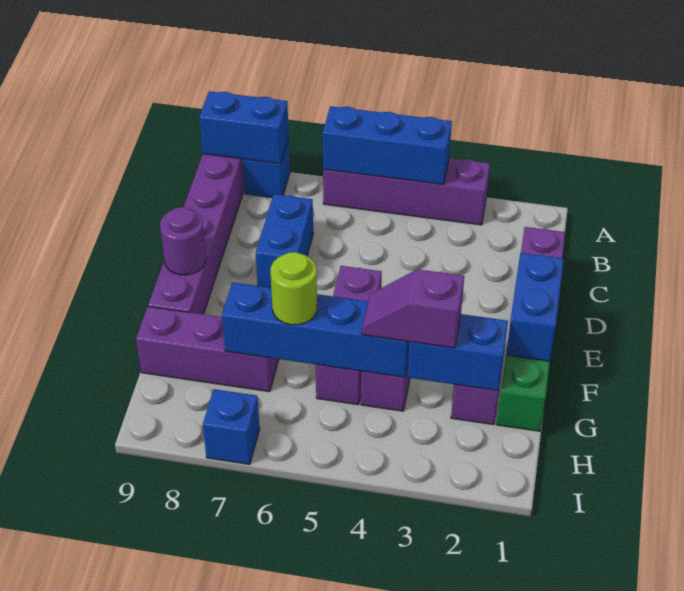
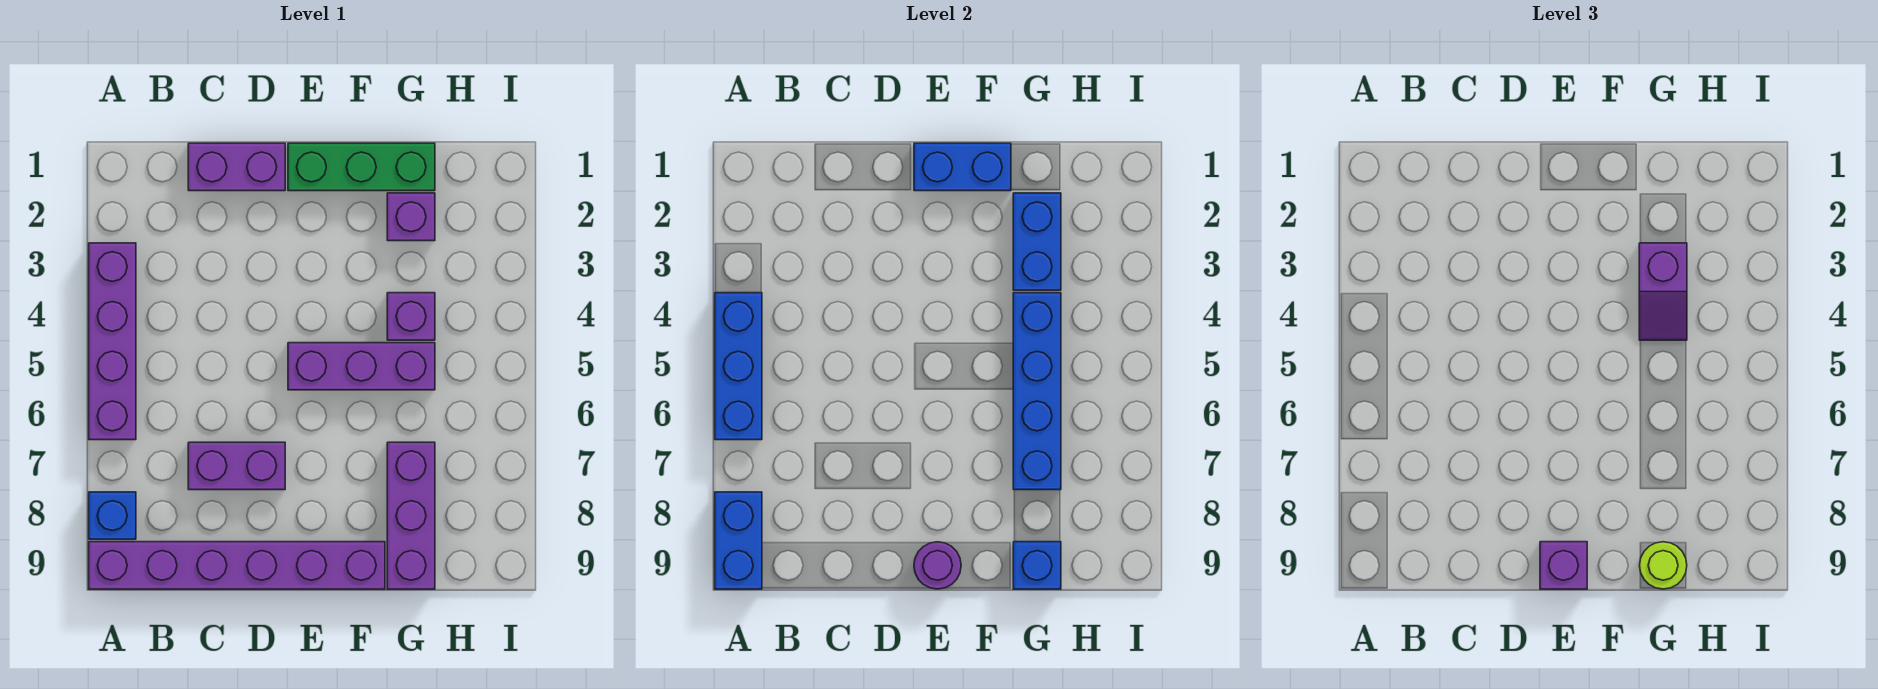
blue 1x2 brick [256,194,313,288] -> purple 1x2 brick [188,442,285,490]
none -> purple 1x1 brick [1540,542,1587,589]
lime 1x1 round brick [271,252,317,325] -> lime 1x1 round brick moved to [1640,542,1687,589]
blue 1x1 brick [203,389,260,465] -> blue 1x1 brick moved to [1013,542,1061,589]

